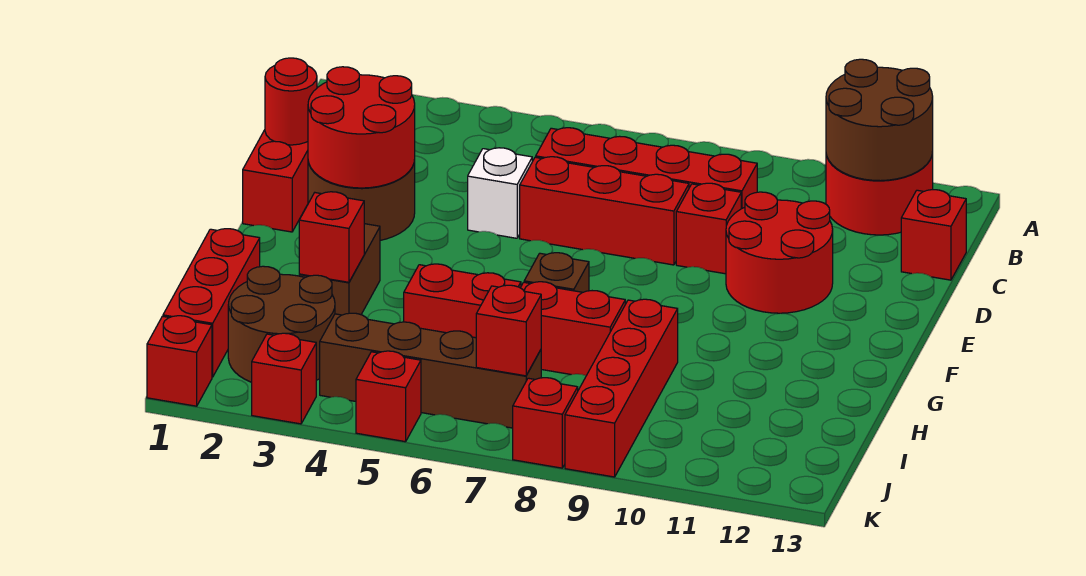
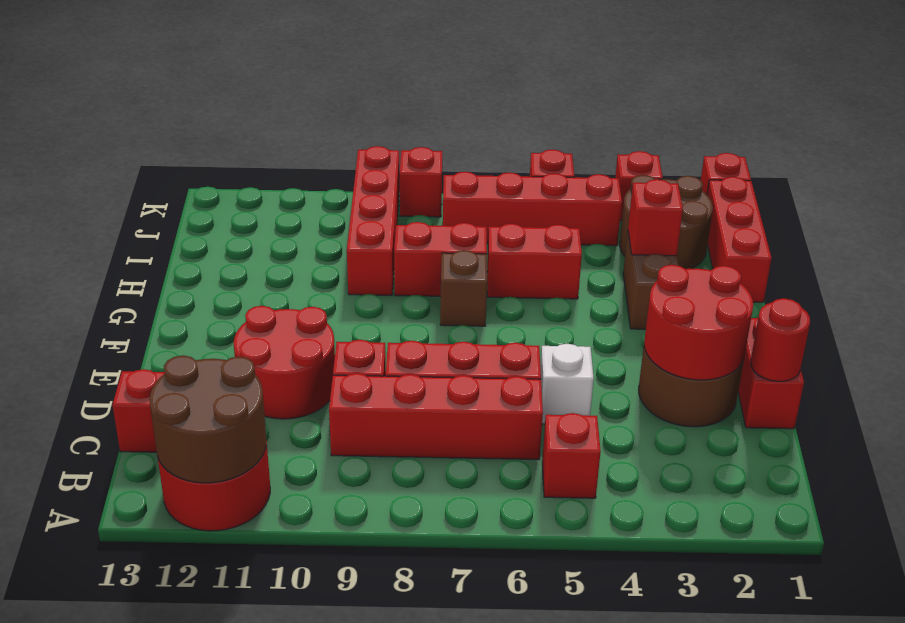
brown 1x4 brick [320,313,541,428] -> red 1x4 brick [443,172,622,246]
red 1x1 brick [476,285,541,376] -> red 1x1 brick moved to [542,413,601,498]

